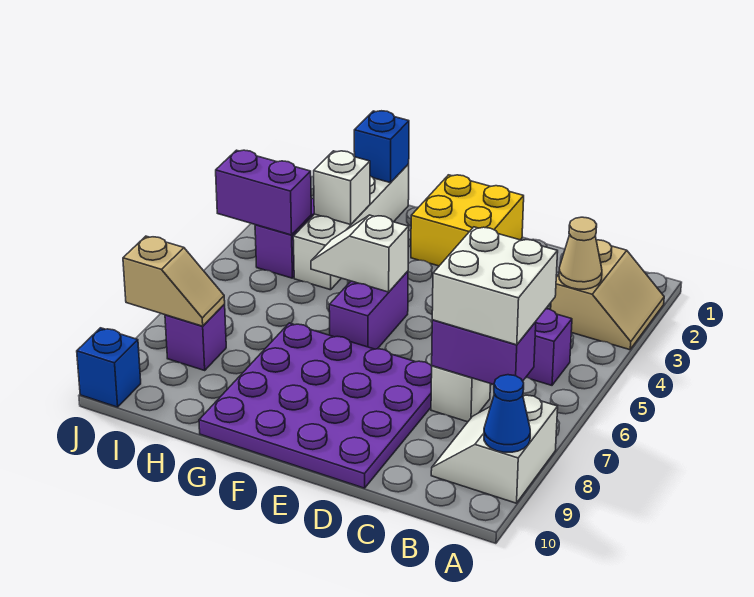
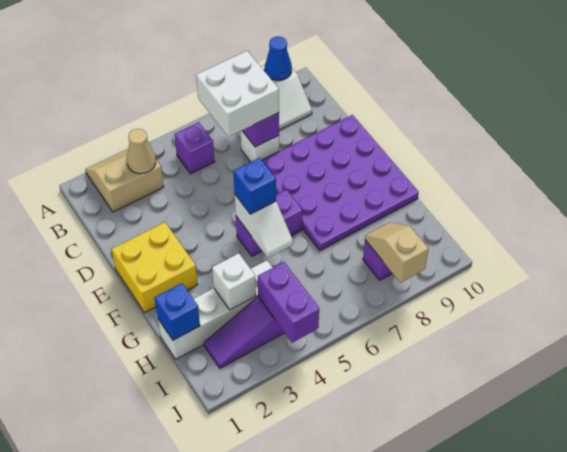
blue 1x1 brick [77,328,141,407] -> blue 1x1 brick moved to [233,158,276,214]

